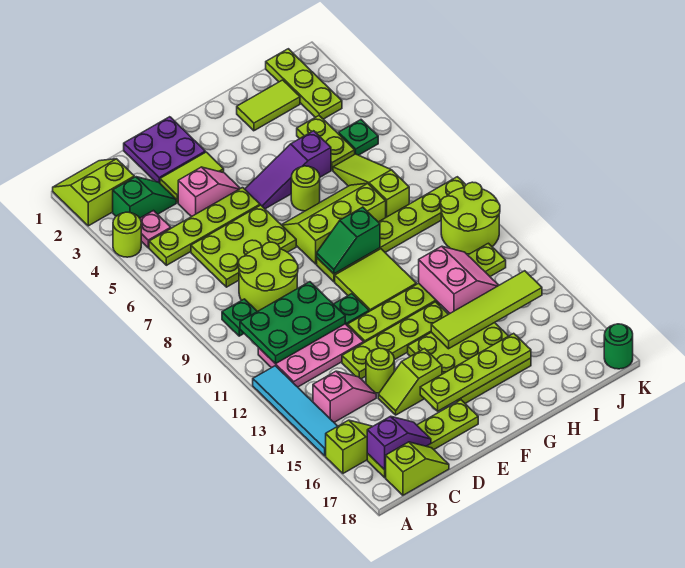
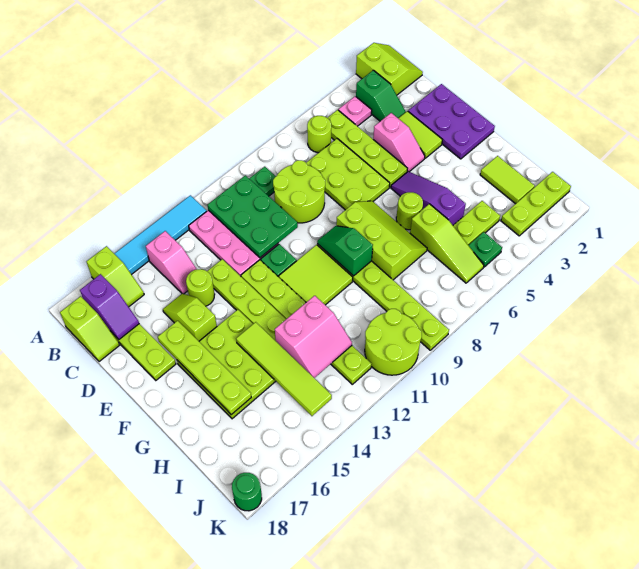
lime 1x1 round brick [113,212,141,257] -> lime 1x1 round brick moved to [307,116,331,153]
purple 2x2 plate [124,117,205,183] -> purple 2x3 plate [408,84,495,159]
lime 1x3 slope [333,154,409,217] -> lime 1x3 slope turned to [410,204,484,283]

